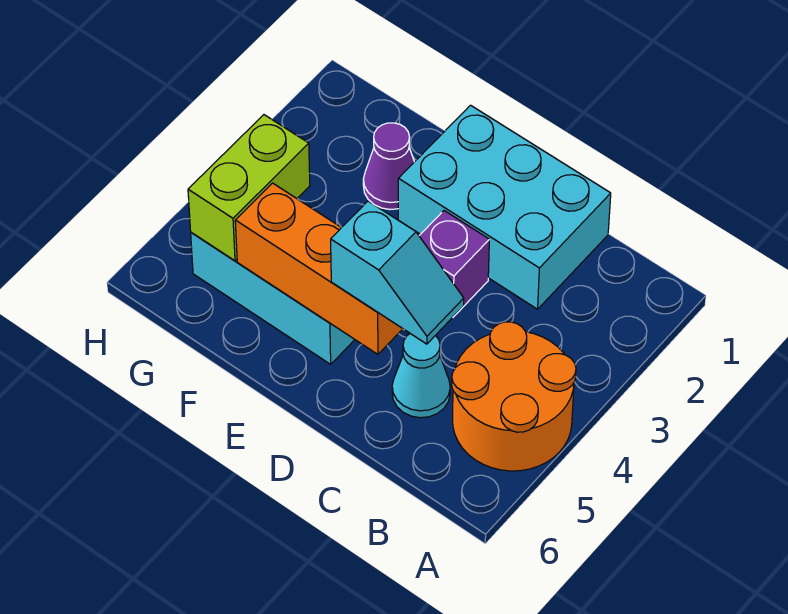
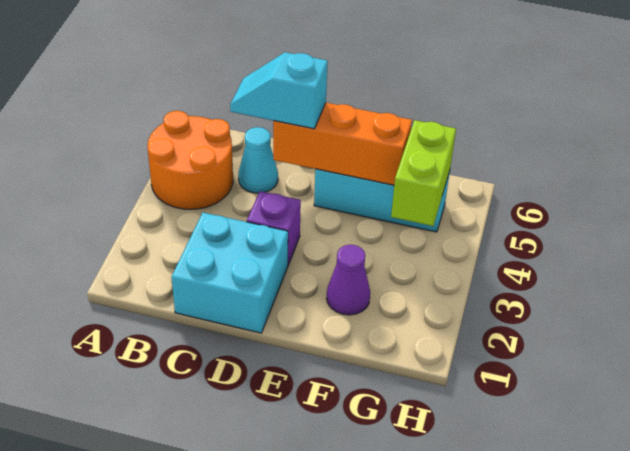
cyan 2x3 brick [398,105,611,309] -> cyan 2x2 brick [172,213,288,333]

